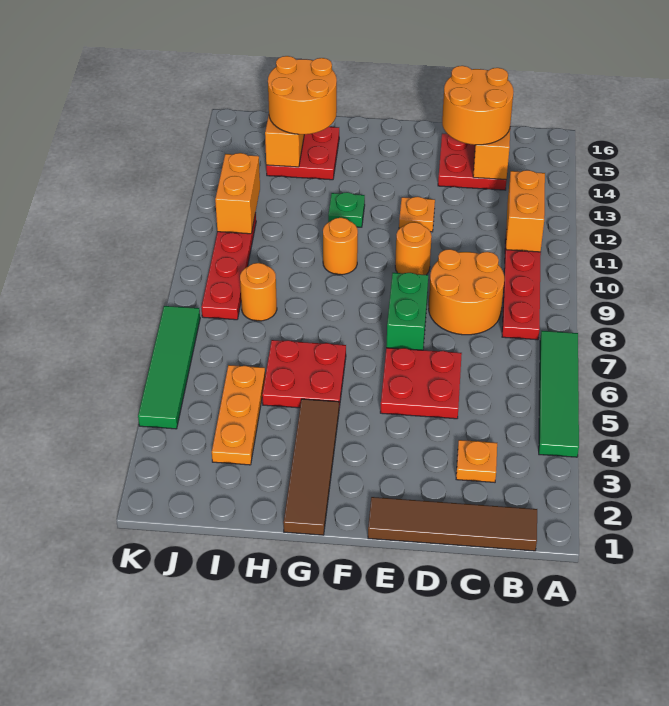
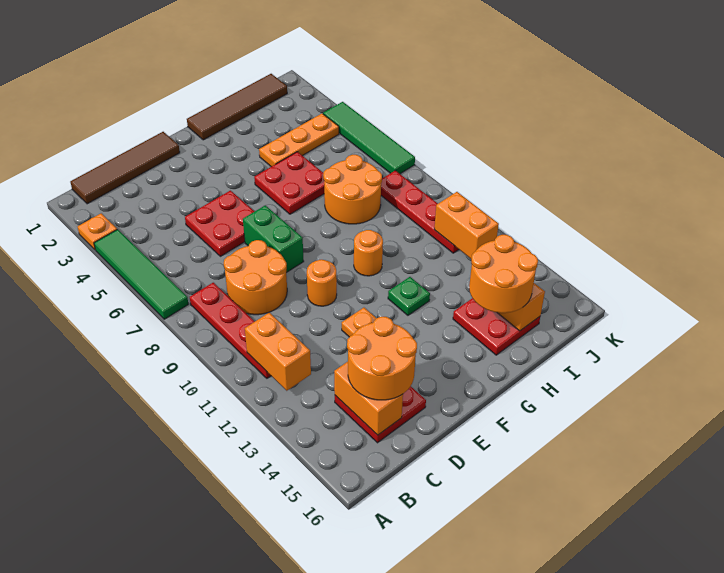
orange 1x1 plate [456,440,497,482] -> orange 1x1 plate moved to [78,213,117,250]
brown 1x4 tile [283,399,339,535] -> brown 1x4 tile turned to [187,74,287,140]
orange 1x3 plate [212,365,265,465] -> orange 1x3 plate turned to [259,114,339,167]
orange 1x1 round brick [240,263,277,321] -> orange 2x2 round brick [323,155,382,224]

